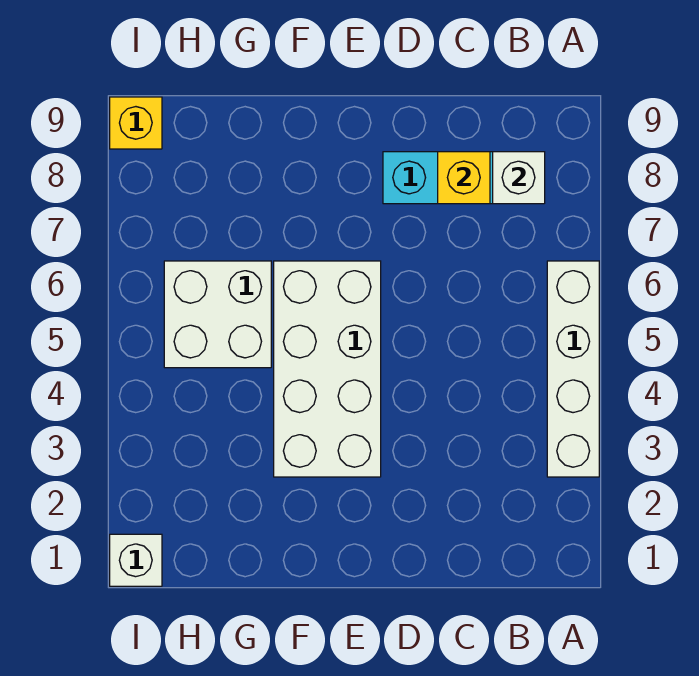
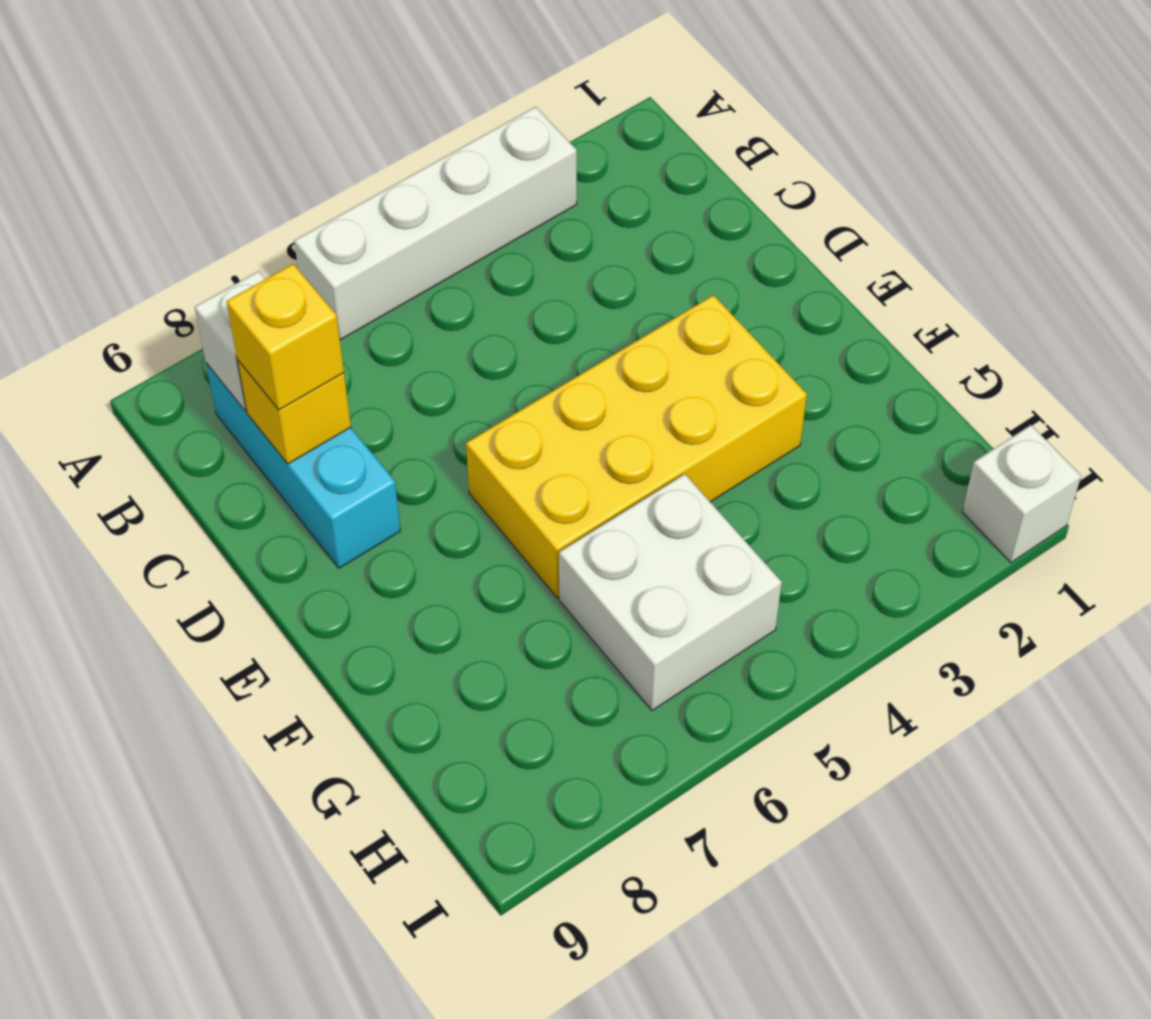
white 2x4 brick [274,261,381,477] -> yellow 2x4 brick [466,295,807,598]
yellow 1x1 brick [110,97,162,149] -> yellow 1x1 brick moved to [227,264,344,410]

